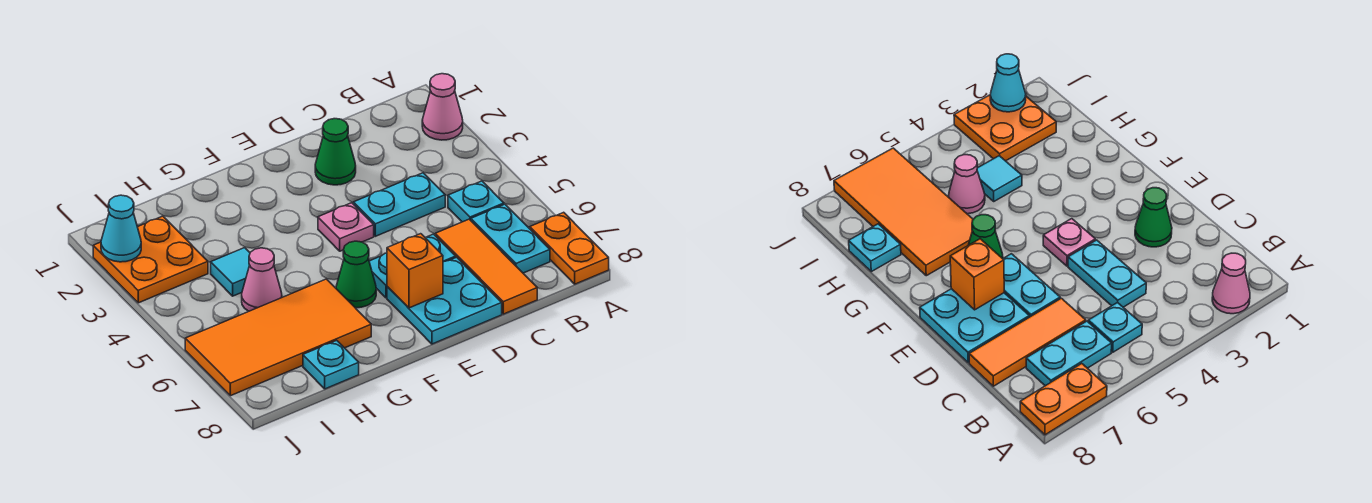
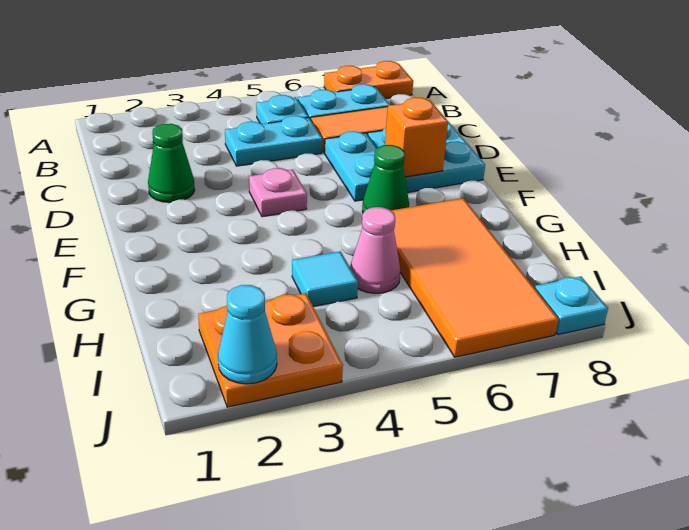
pink 1x1 cone [422,74,463,140] -> none
cyan 1x2 plate [354,173,445,236] -> cyan 1x2 plate turned to [225,116,322,166]
cyan 1x1 plate [303,340,359,389] -> cyan 1x1 plate moved to [535,276,608,335]

